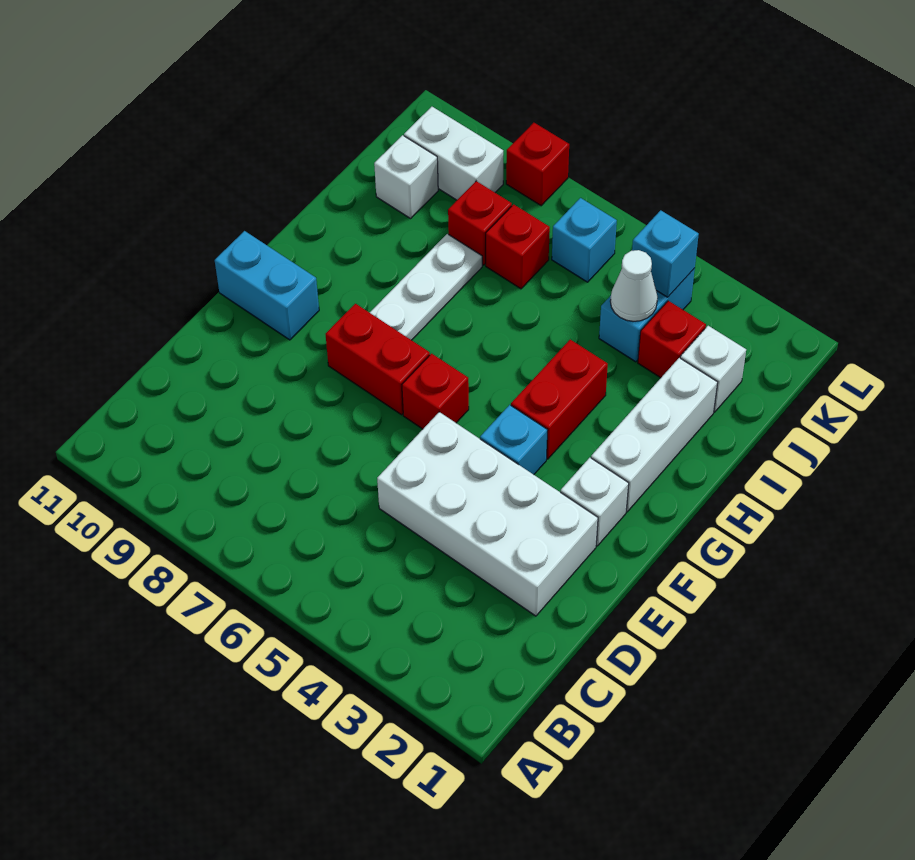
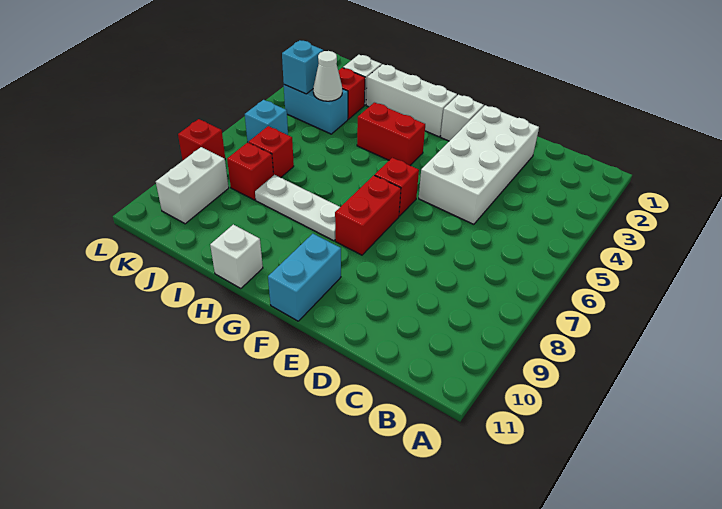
cyan 1x1 brick [480,405,548,475] -> none
white 1x1 brick [374,135,438,218] -> white 1x1 brick moved to [210,224,263,289]

